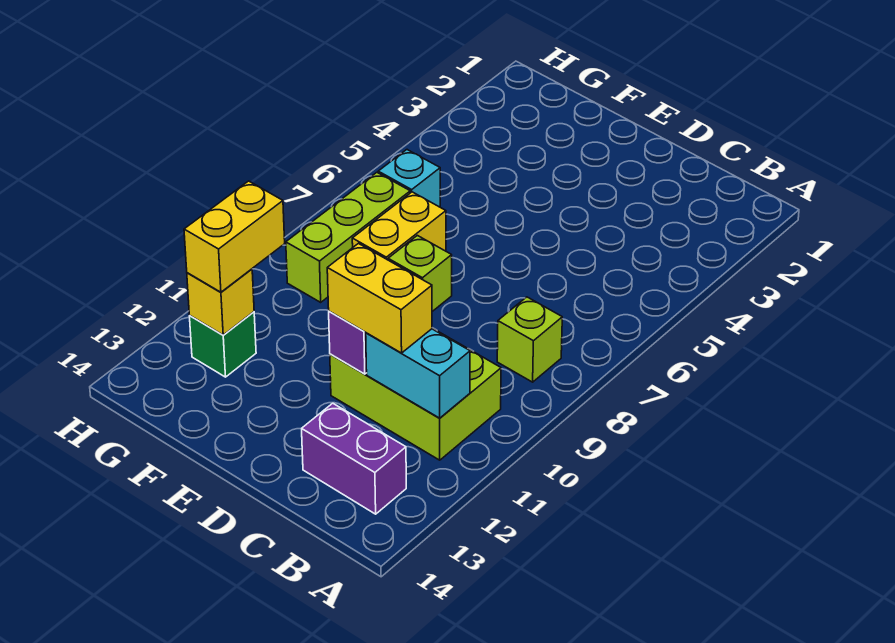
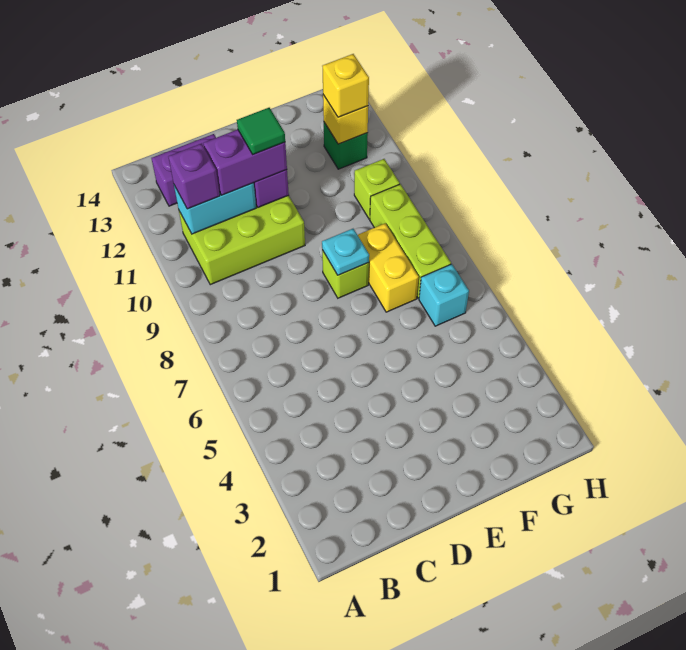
lime 1x1 brick [497,297,562,382] -> lime 1x1 brick moved to [354,159,400,219]
none -> purple 1x1 brick [168,144,220,209]
yellow 1x2 brick [327,243,432,353] -> purple 1x2 brick [203,130,287,195]
none -> green 1x1 tile [237,108,285,154]
none -> cyan 1x1 plate [322,229,369,275]
yellow 1x2 brick [184,181,285,292] -> yellow 1x1 brick [322,54,369,117]

